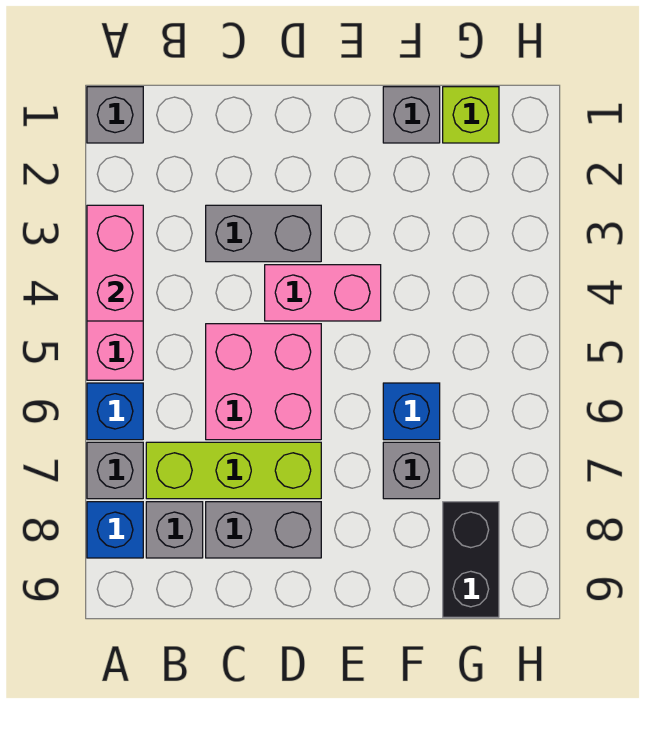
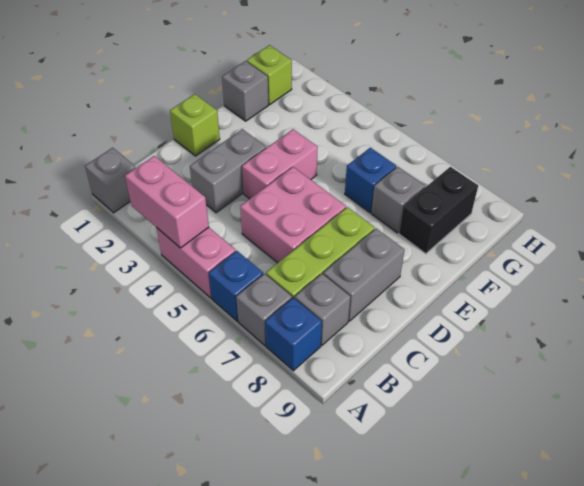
none -> lime 1x1 brick [170,94,220,156]
black 1x2 brick [443,502,499,617] -> black 1x2 brick turned to [399,167,478,254]

